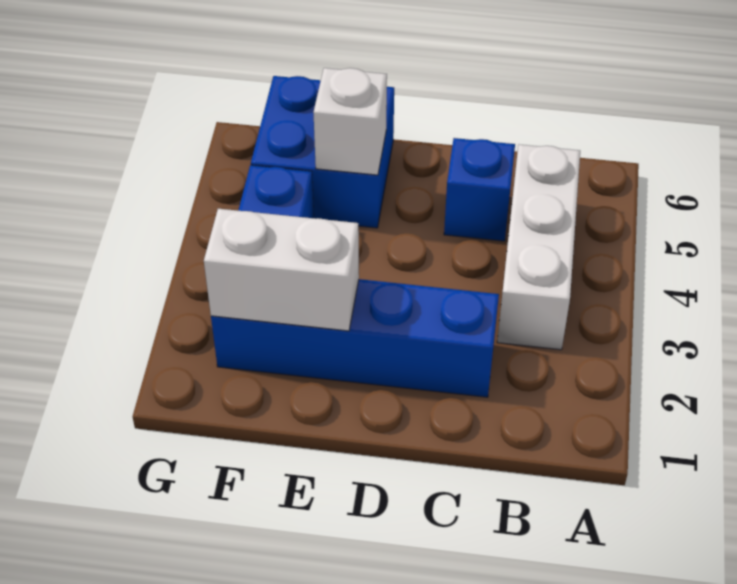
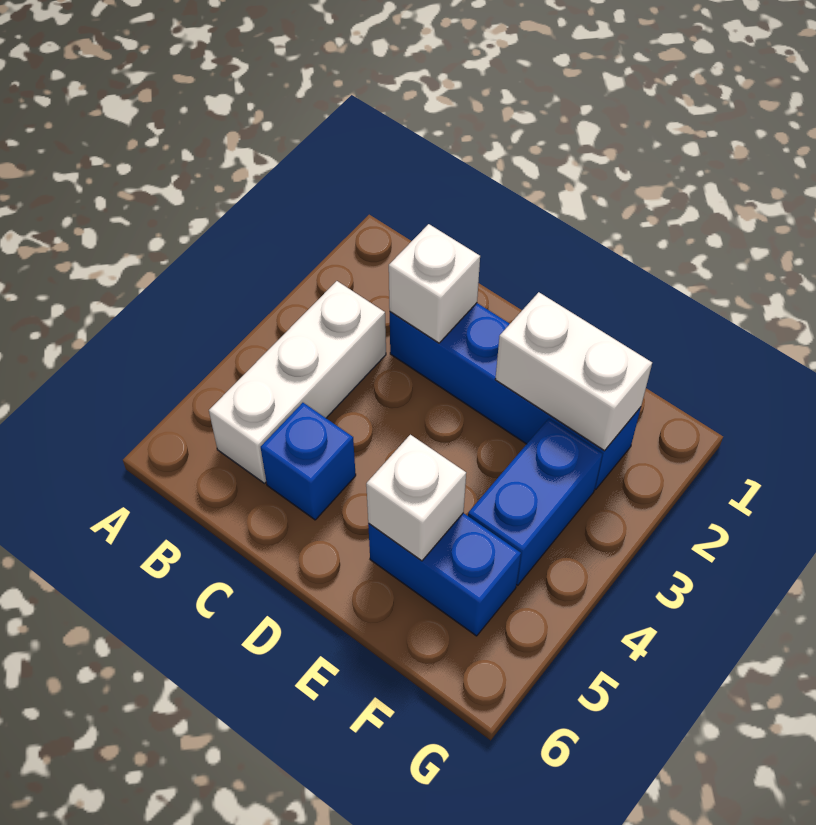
none -> white 1x1 brick [389,224,480,343]
blue 2x2 brick [251,76,394,228] -> blue 1x2 brick [368,513,521,636]

